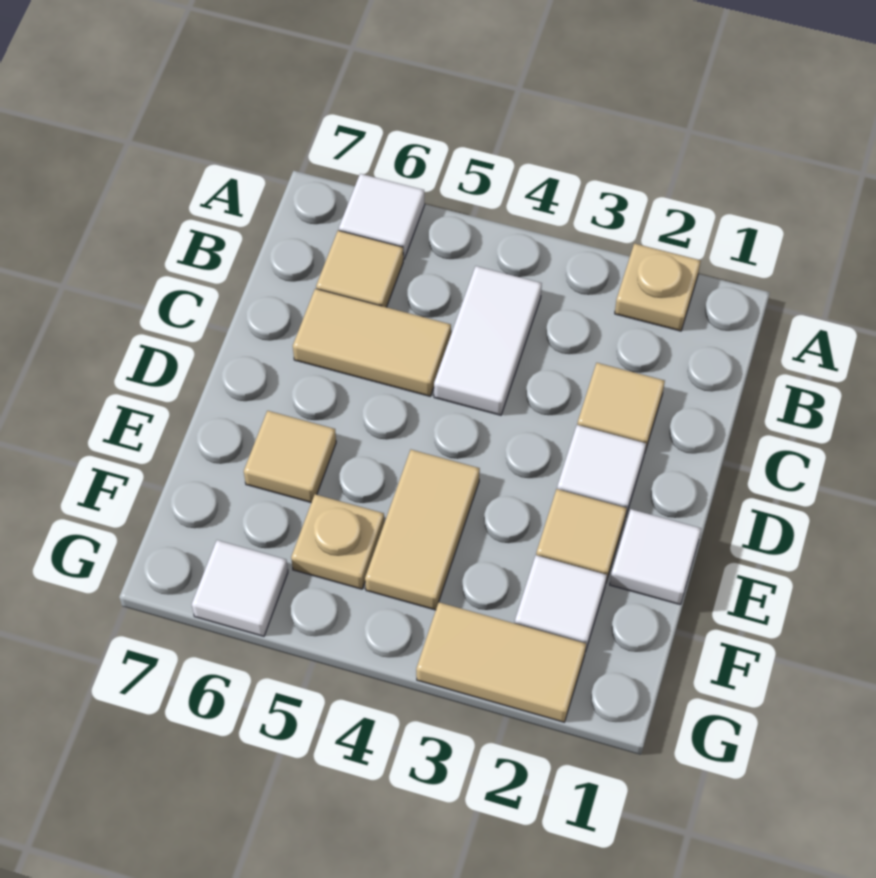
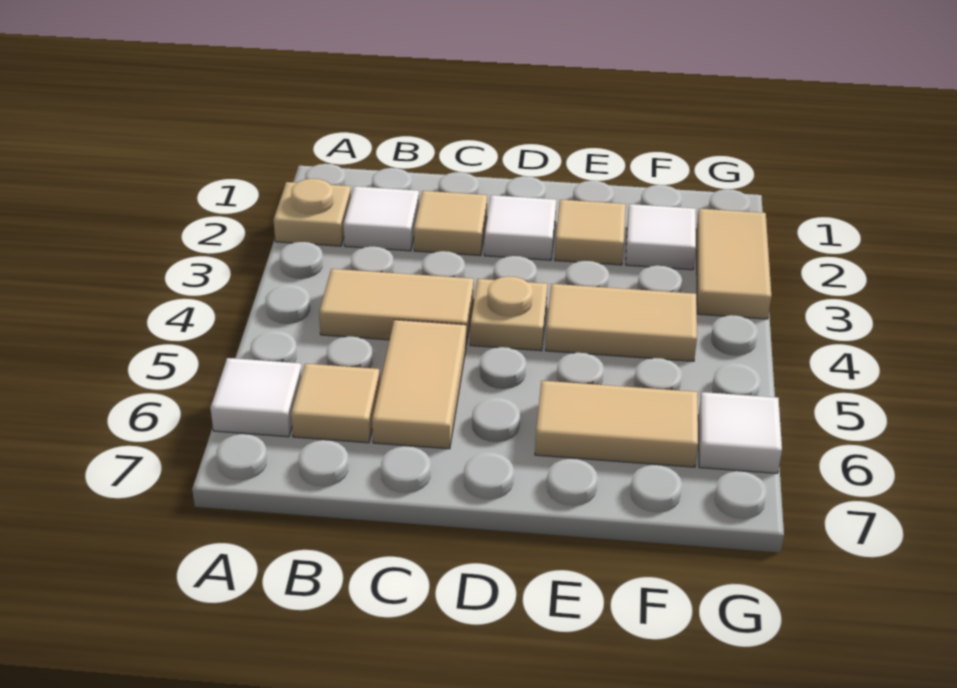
white 1x2 tile [434,266,542,415] -> tan 1x2 tile [319,269,474,345]
white 1x1 tile [610,509,701,605] -> white 1x1 tile moved to [343,186,419,251]
tan 1x1 tile [244,411,336,503] -> tan 1x2 tile [535,381,698,467]
tan 1x1 plate [291,494,384,589] -> tan 1x1 plate moved to [470,276,548,351]

